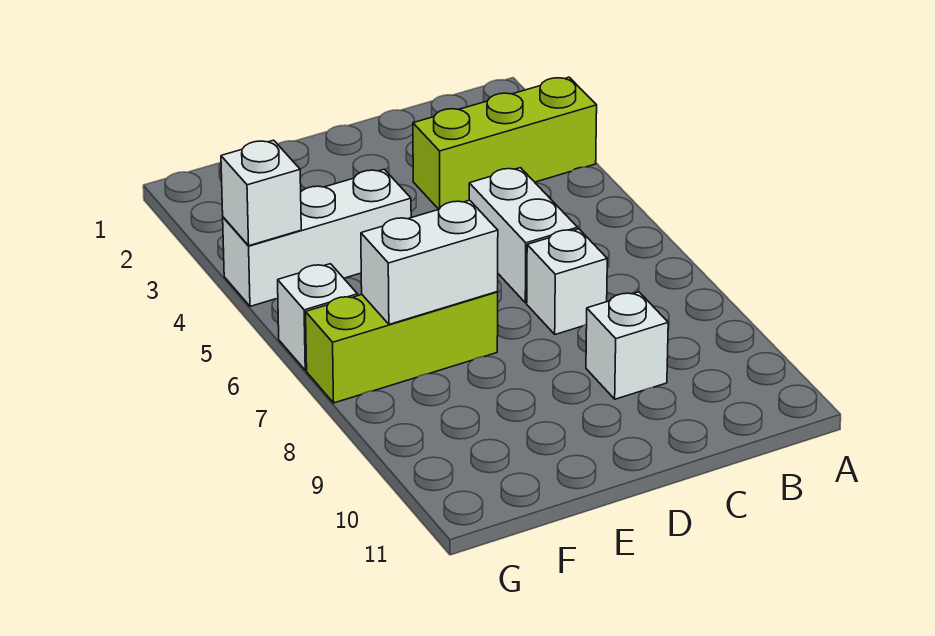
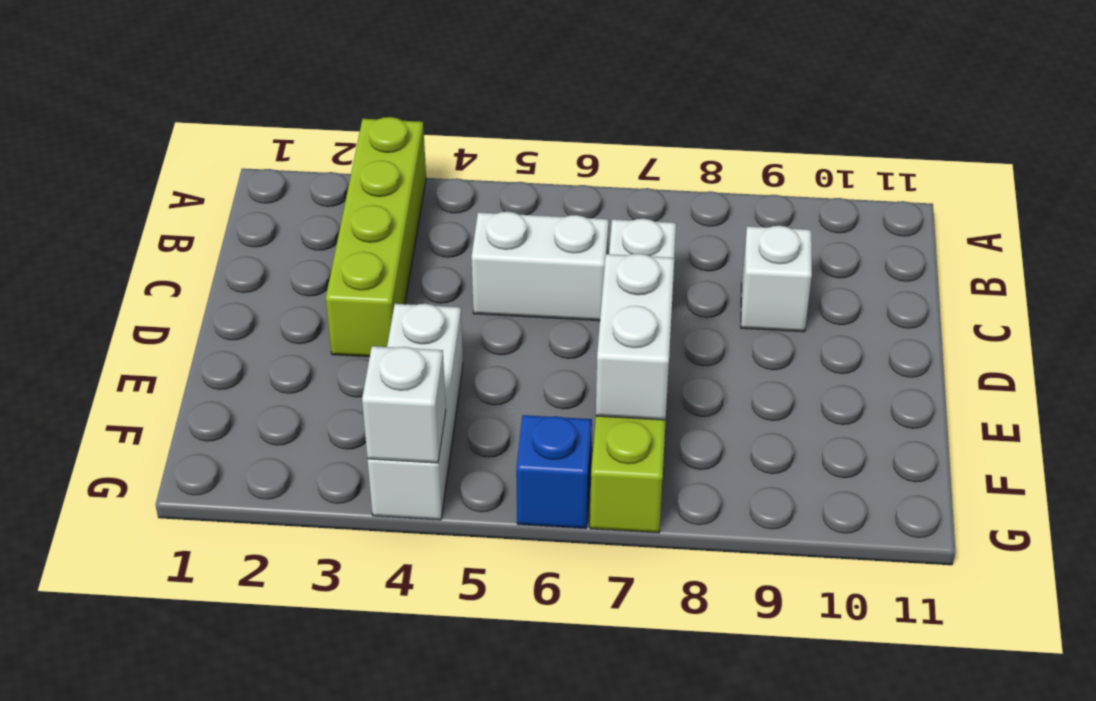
lime 1x3 brick [413,77,597,209] -> lime 1x4 brick [326,117,426,357]
white 1x1 brick [278,264,358,370] -> blue 1x1 brick [516,415,592,529]

